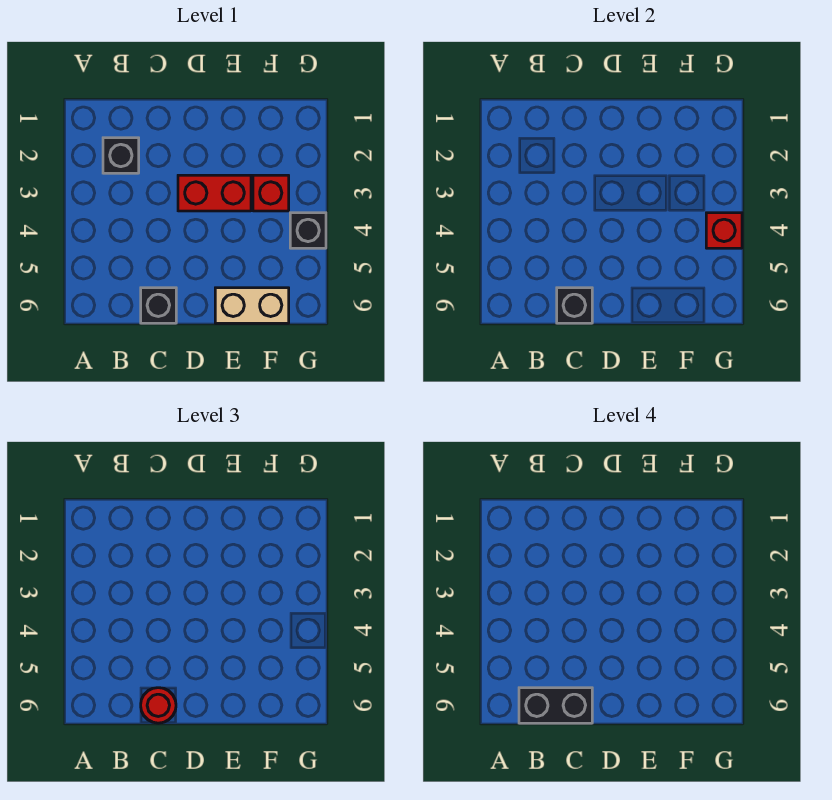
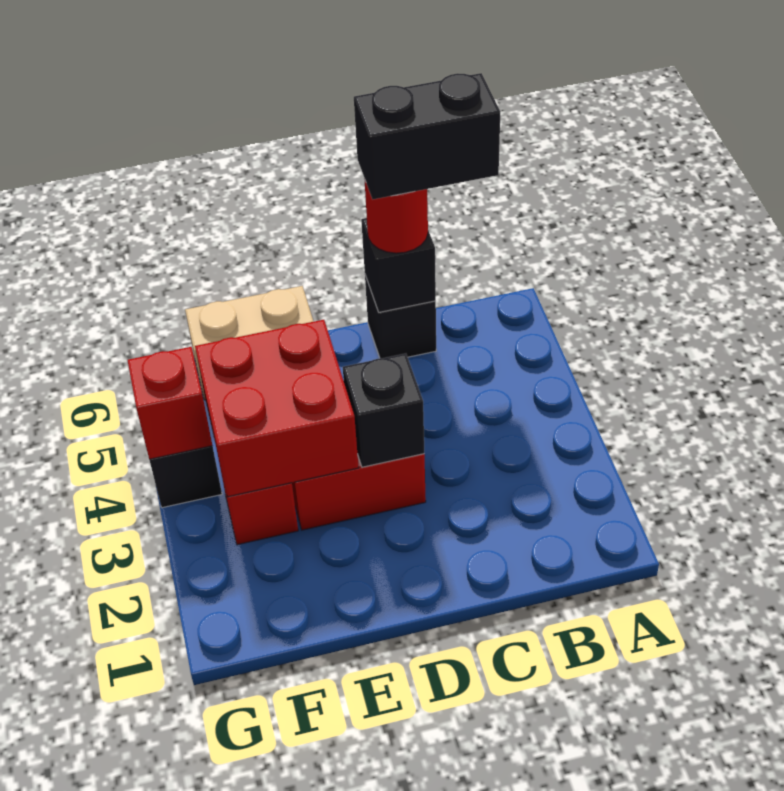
black 1x1 brick [103,138,139,173] -> black 1x1 brick moved to [343,354,424,467]
none -> red 2x2 brick [195,320,359,497]

